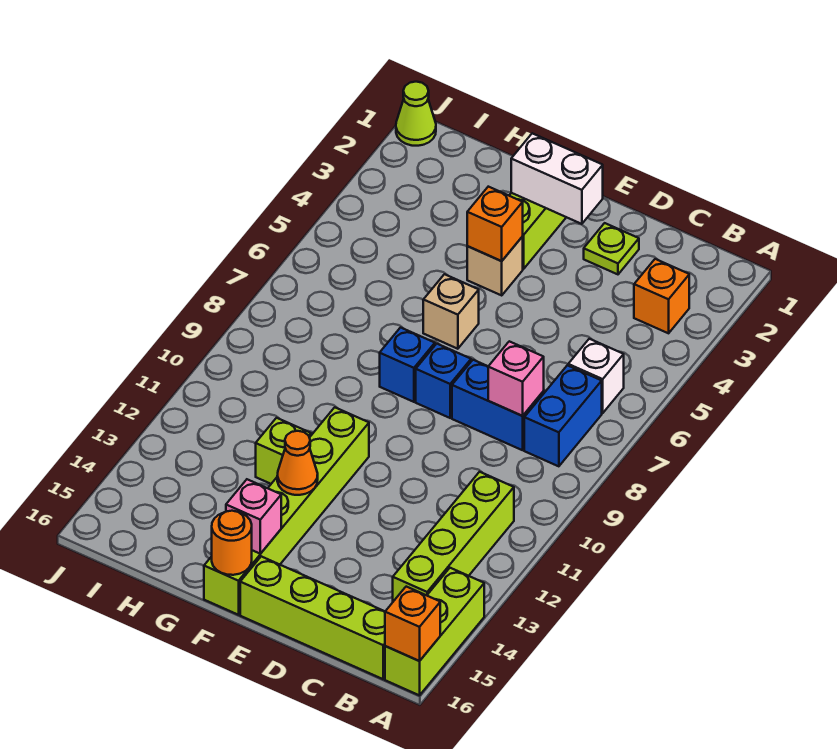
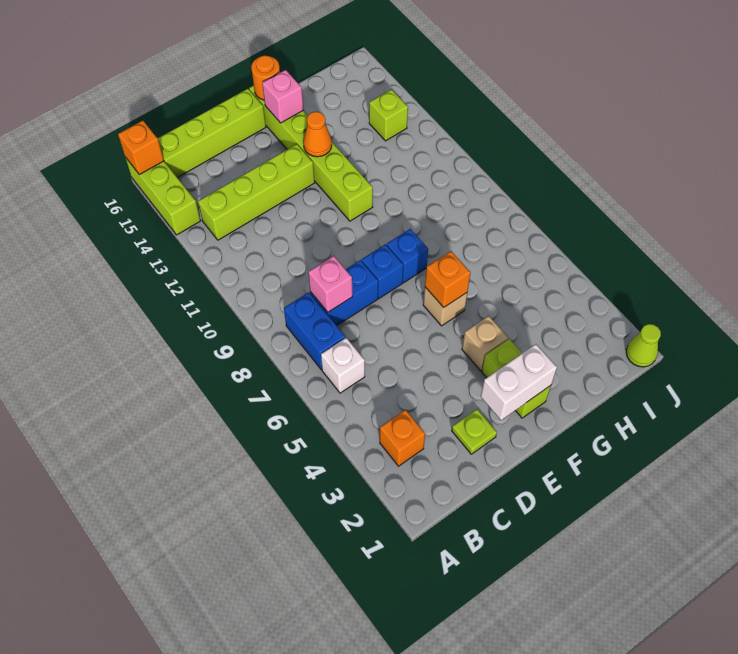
lime 1x4 brick [393,472,514,601] -> lime 1x4 brick turned to [198,144,315,240]
orange 1x1 brick [467,187,523,261] -> orange 1x1 brick moved to [425,251,470,307]
lime 1x1 brick [256,418,311,484] -> lime 1x1 brick moved to [369,89,408,141]

